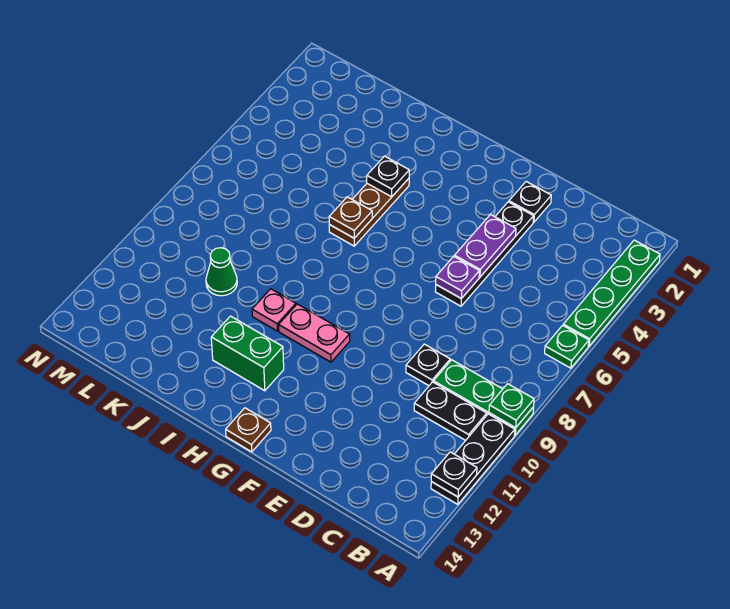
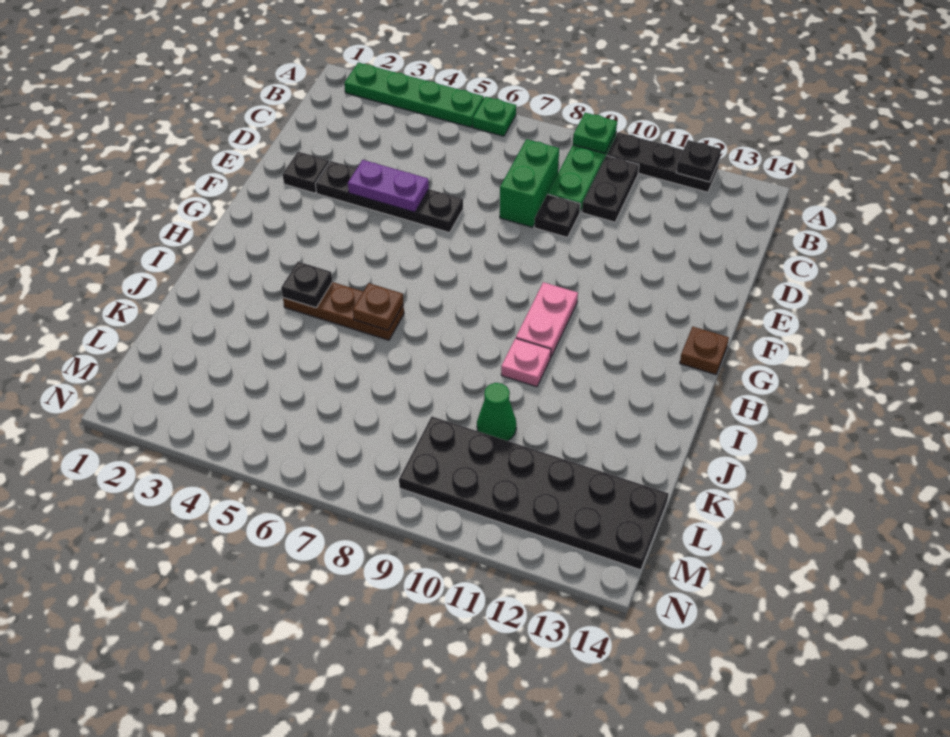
purple 1x1 plate [436,256,479,299] -> none
green 1x2 brick [211,316,284,391] -> green 1x2 brick moved to [500,139,559,227]
none -> black 2x6 plate [399,417,669,570]

